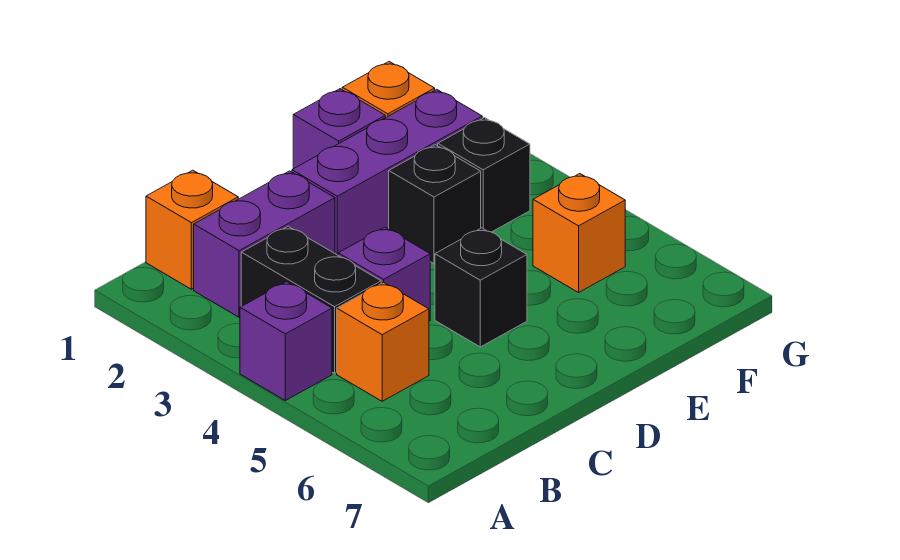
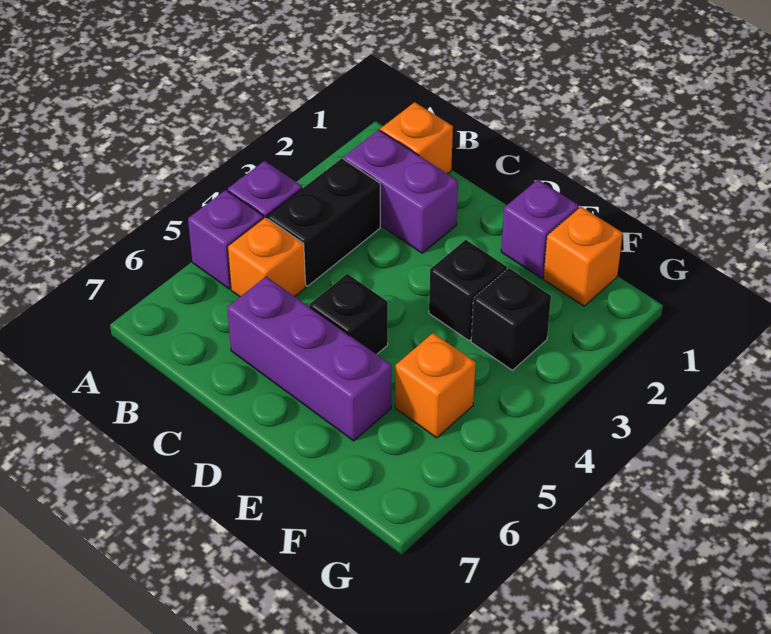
purple 1x1 brick [338,227,430,321] -> purple 1x1 brick moved to [188,190,263,289]
purple 1x3 brick [292,90,482,255] -> purple 1x3 brick moved to [227,277,392,441]

